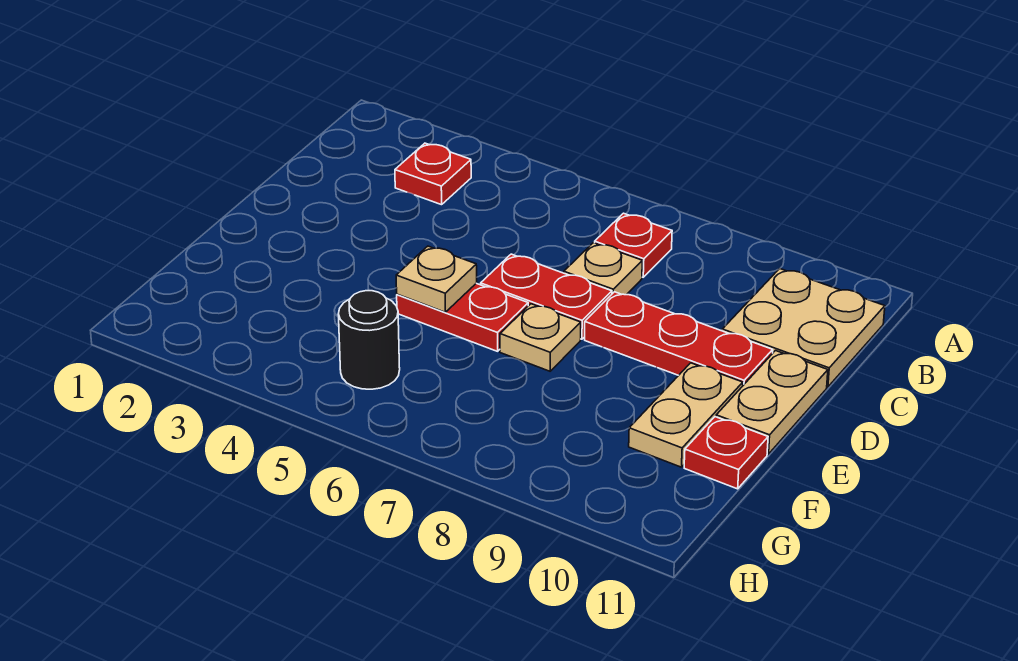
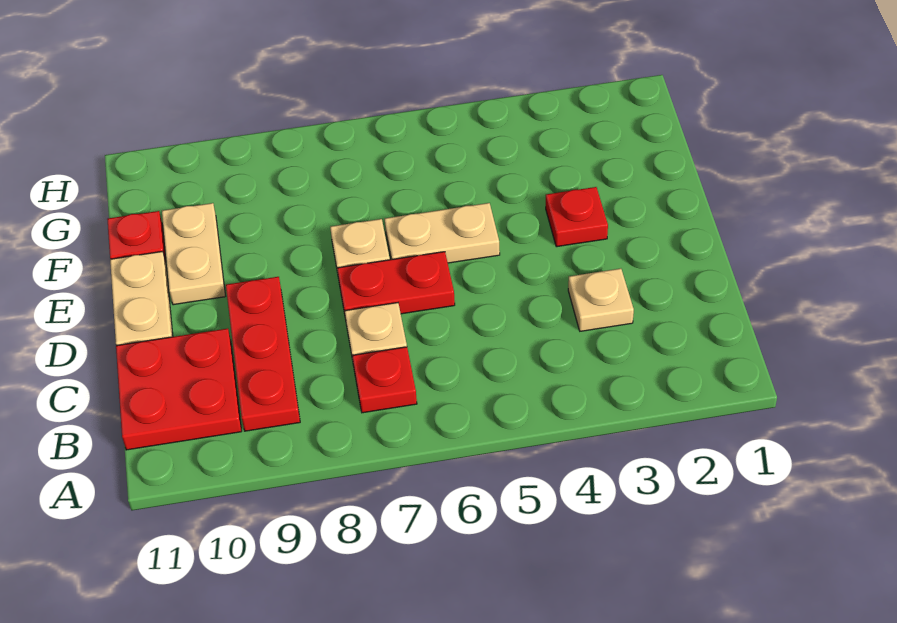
red 1x1 plate [395,143,471,205] -> red 1x1 plate moved to [546,187,608,247]
tan 2x2 plate [722,269,885,387] -> red 2x2 plate [116,329,242,450]
red 1x3 plate [585,292,773,385] -> red 1x3 plate turned to [226,277,300,431]
red 1x2 plate [397,283,528,351] -> tan 1x2 plate [385,203,500,263]
tan 1x1 plate [396,246,477,312] -> tan 1x1 plate moved to [568,269,634,331]
black 1x1 round brick [338,291,400,389] -> none

